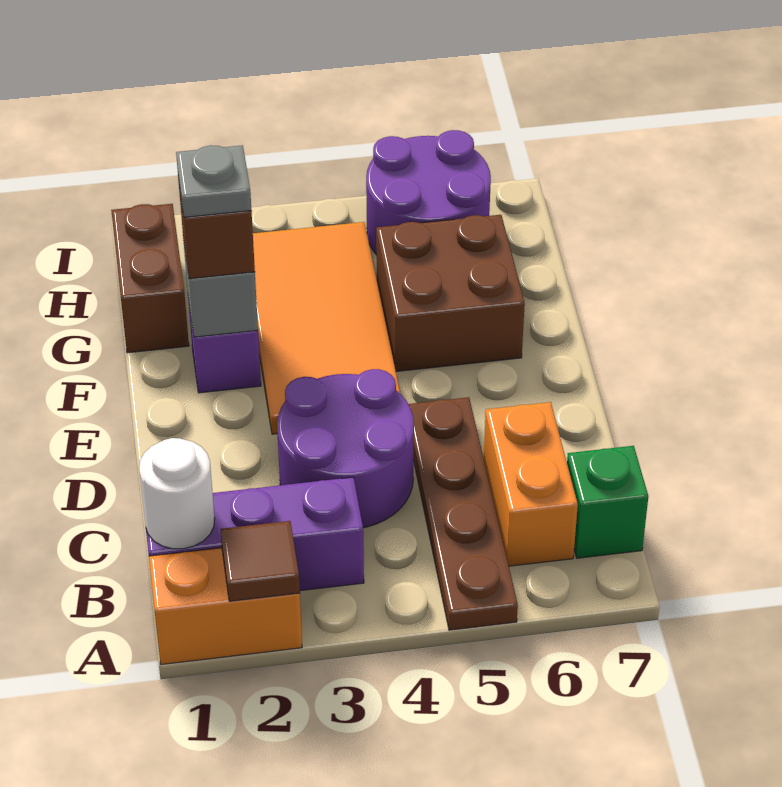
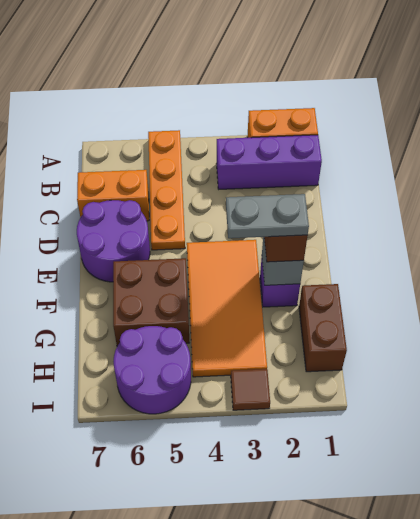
brown 1x1 tile [221,521,300,601] -> brown 1x1 tile moved to [231,369,270,410]
brown 1x4 plate [408,397,518,630] -> orange 1x4 plate [148,130,185,250]
white 1x1 round brick [139,438,215,549] -> none
orange 1x2 brick [484,402,578,566] -> orange 1x2 brick turned to [77,170,149,221]
green 1x1 brick [567,446,648,558] -> none
purple 2x2 round brick [277,369,414,528] -> purple 2x2 round brick moved to [77,200,150,282]
grey 1x1 plate [176,145,251,217] -> grey 1x2 plate [226,194,309,238]

